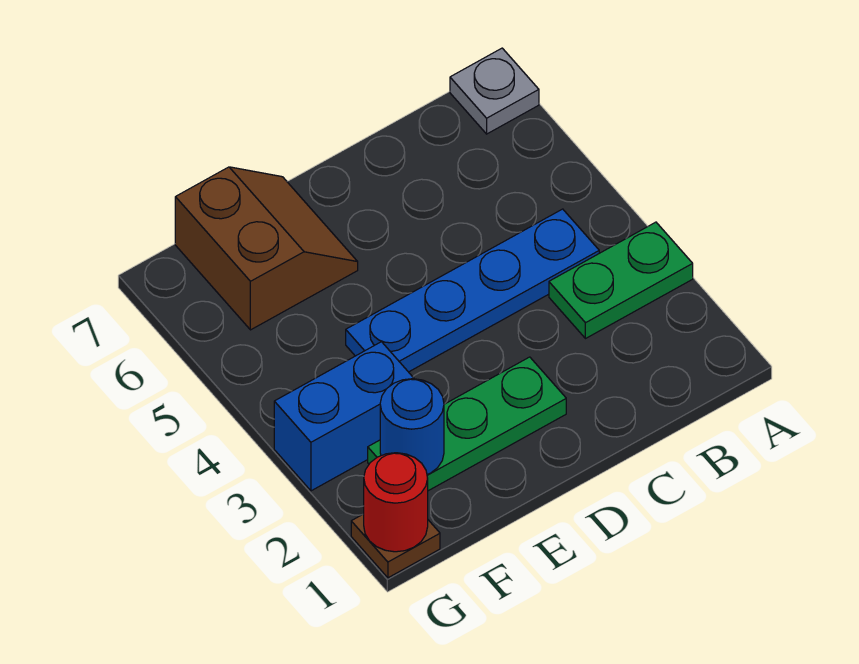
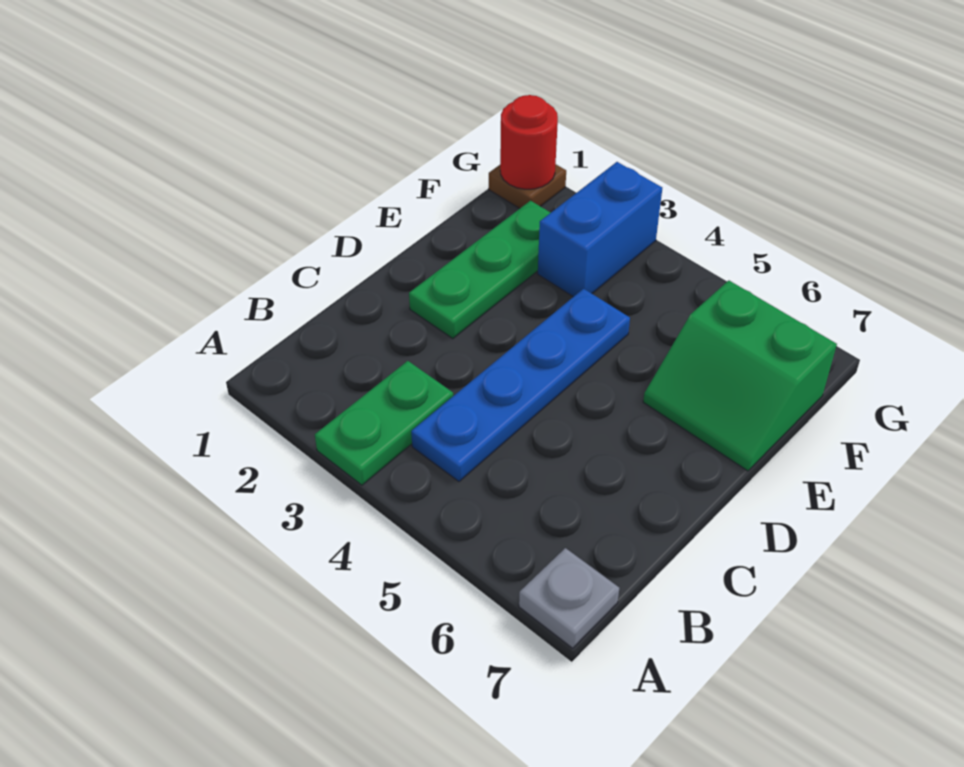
brown 2x2 slope [175,167,358,330] -> green 2x2 slope [643,281,837,471]
blue 1x1 round brick [380,379,444,474] -> none

